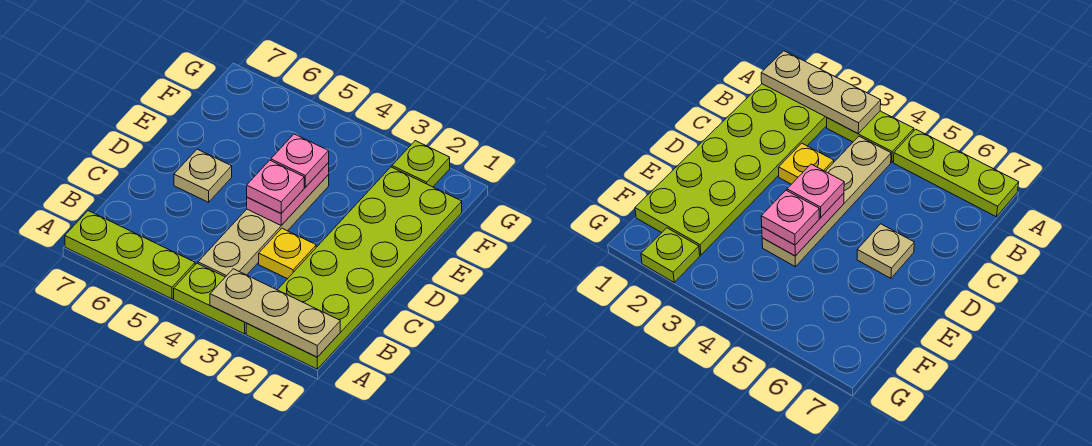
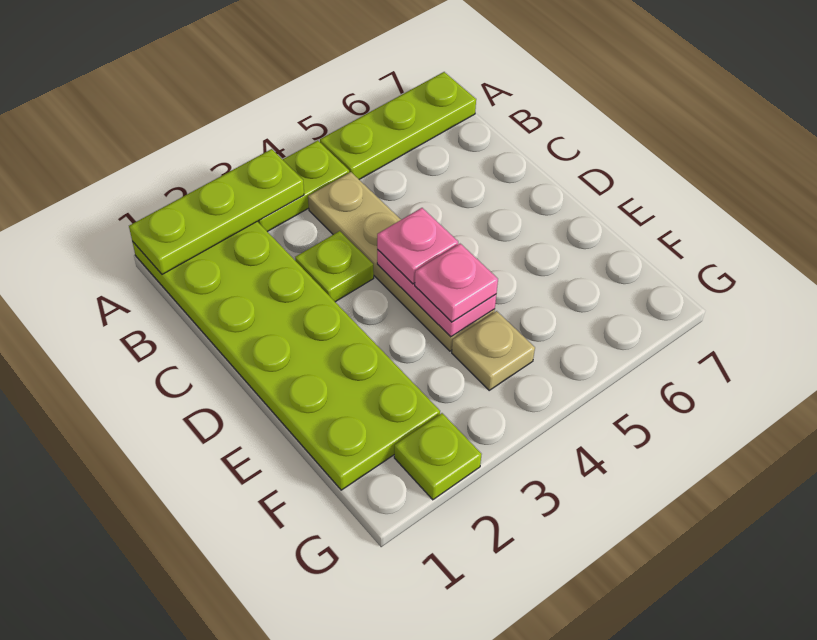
tan 1x3 plate [210,269,340,357] -> lime 1x3 plate [129,149,304,274]
yellow 1x1 plate [259,228,316,279] -> lime 1x1 plate [295,231,374,302]
tan 1x1 plate [174,149,232,202] -> tan 1x1 plate moved to [452,311,535,390]

